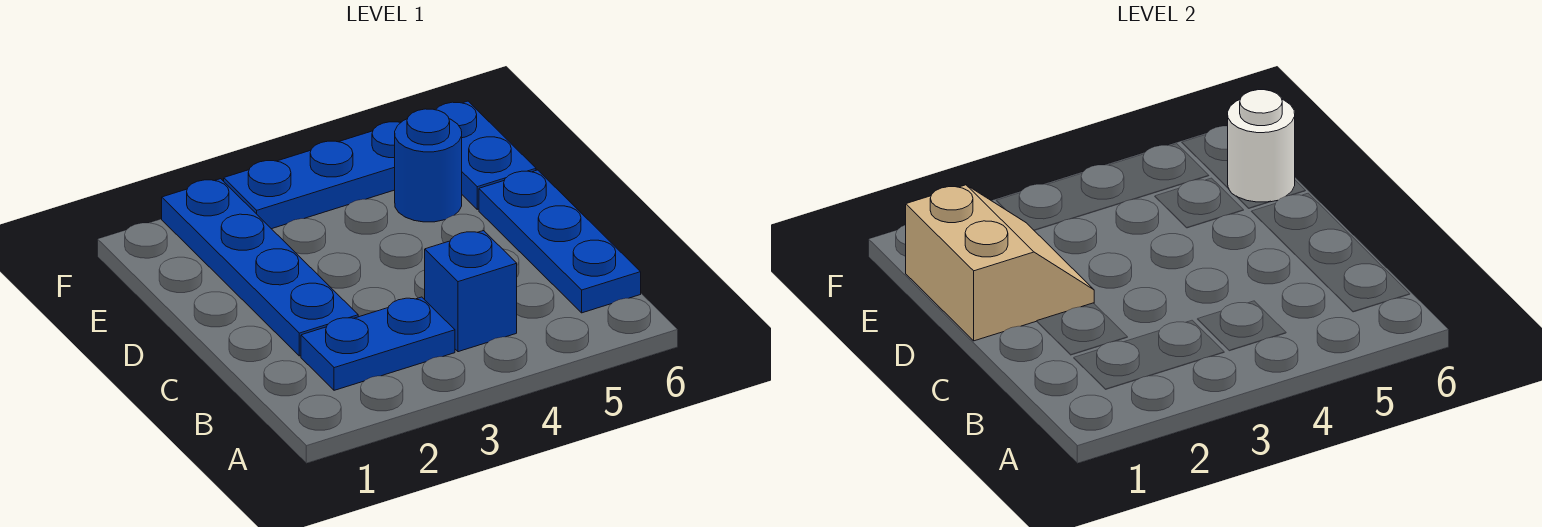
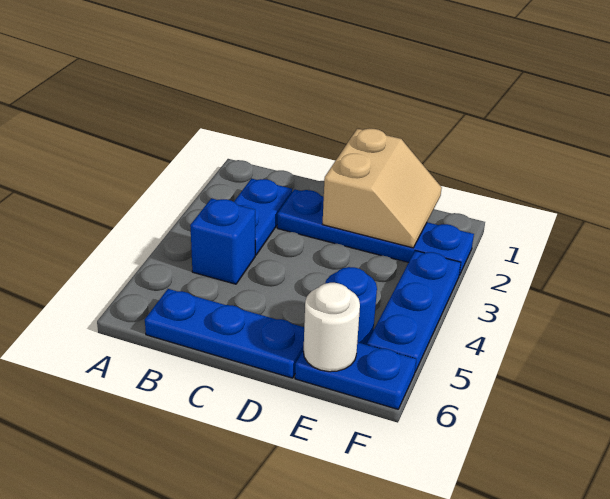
tan 2x2 slope [906,185,1094,341] -> tan 2x2 slope turned to [323,128,442,248]

